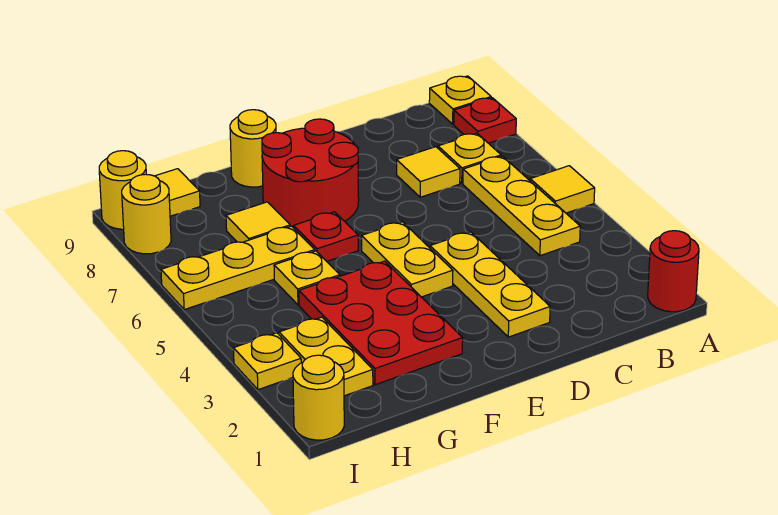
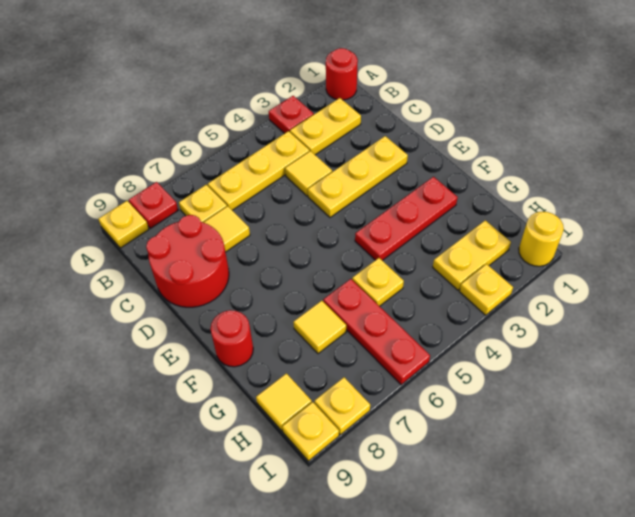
yellow 1x1 tile [530,166,595,213] -> yellow 1x1 tile moved to [285,151,332,196]
yellow 1x2 plate [362,222,453,297] -> yellow 1x2 plate moved to [290,98,361,155]
red 2x2 round brick [262,119,359,228] -> red 2x2 round brick moved to [146,215,229,307]
red 2x3 plate [299,261,463,385] -> red 1x3 plate [355,177,458,260]
red 1x1 plate [294,212,358,261] -> red 1x1 plate moved to [269,96,314,134]
yellow 1x1 round brick [230,110,276,187] -> red 1x1 round brick [210,310,253,367]
yellow 1x3 plate [161,226,315,310] -> red 1x3 plate [323,279,430,385]
yellow 1x1 round brick [122,174,171,254] -> yellow 1x1 plate [314,377,370,435]
yellow 1x1 round brick [99,151,146,229] -> yellow 1x1 plate [282,402,339,461]

